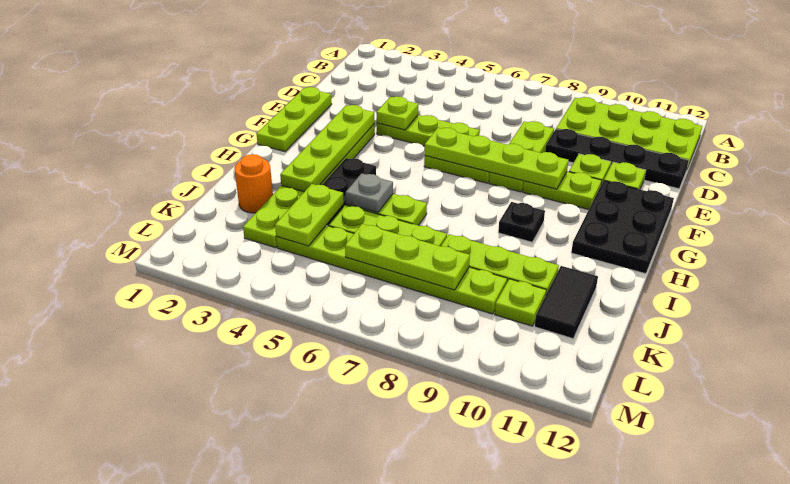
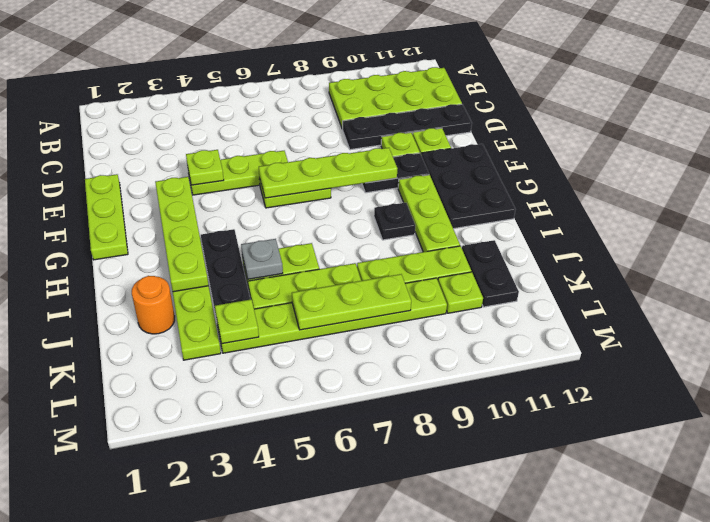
lime 1x3 plate [489,121,554,192] -> lime 1x3 plate moved to [398,175,460,252]
lime 1x2 plate [523,172,602,210] -> black 1x2 plate [362,153,429,193]
lime 1x2 plate [275,184,344,246] -> lime 1x1 plate [215,299,259,344]
black 1x2 tile [535,266,598,339] -> black 1x2 plate [462,240,519,307]

